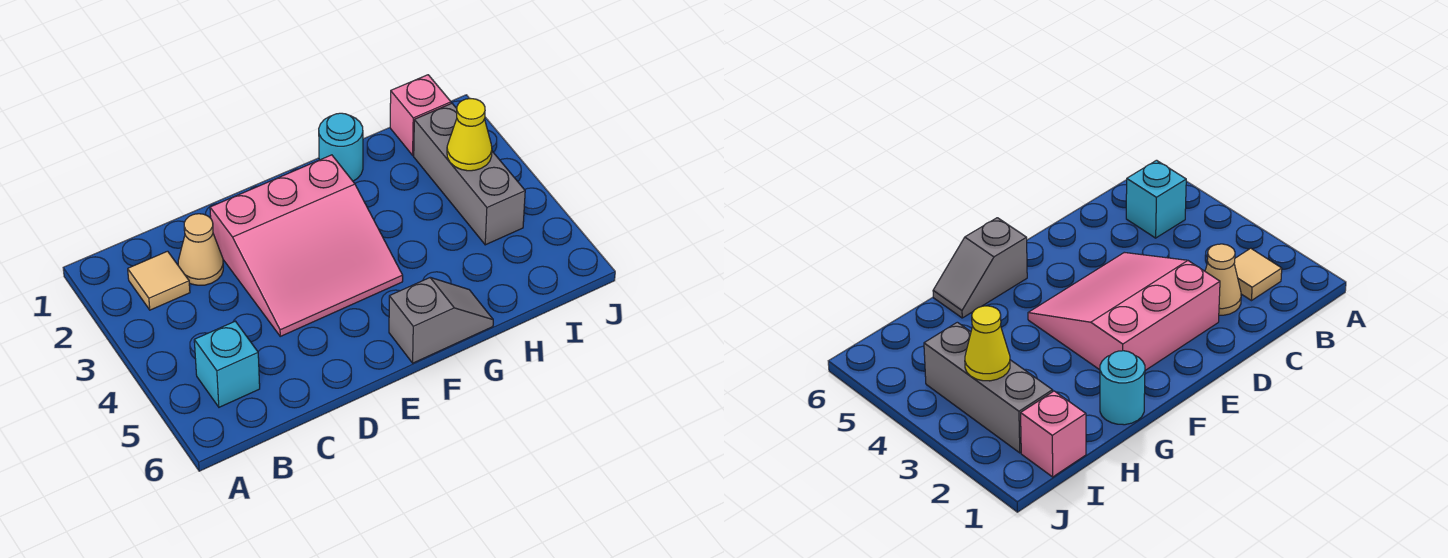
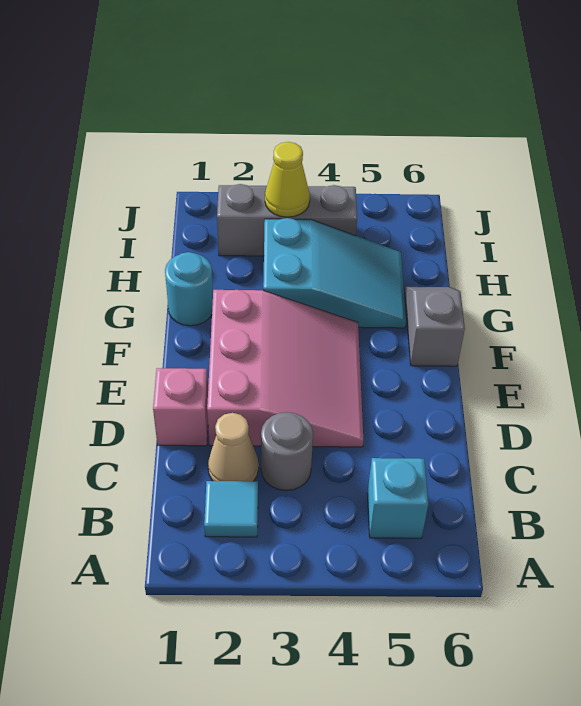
tan 1x1 tile [128,251,190,310] -> cyan 1x1 tile [204,481,258,537]
none -> grey 1x1 round brick [261,412,313,491]
none -> cyan 2x3 slope [263,218,406,328]
pink 1x1 brick [390,75,451,155] -> pink 1x1 brick moved to [153,368,208,446]

